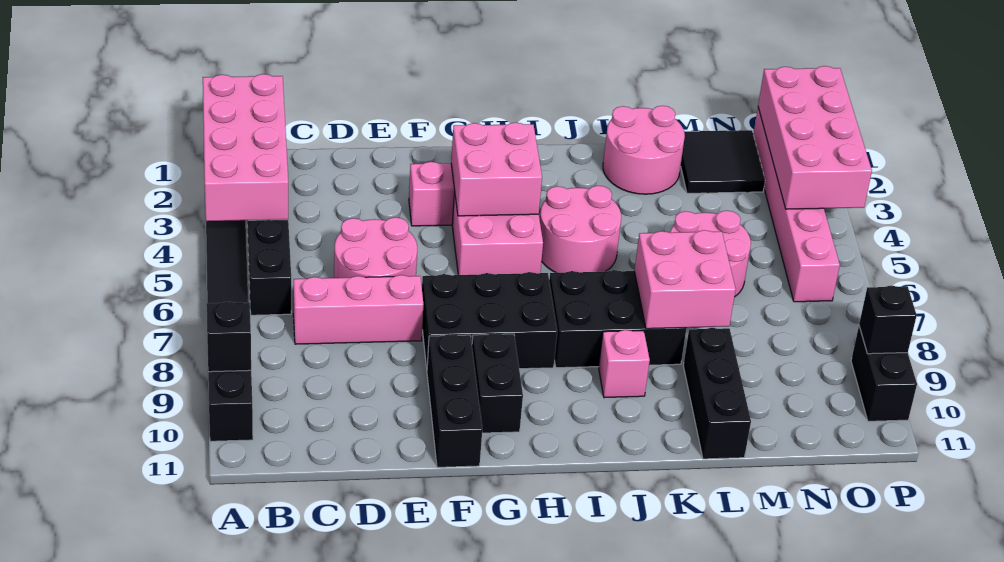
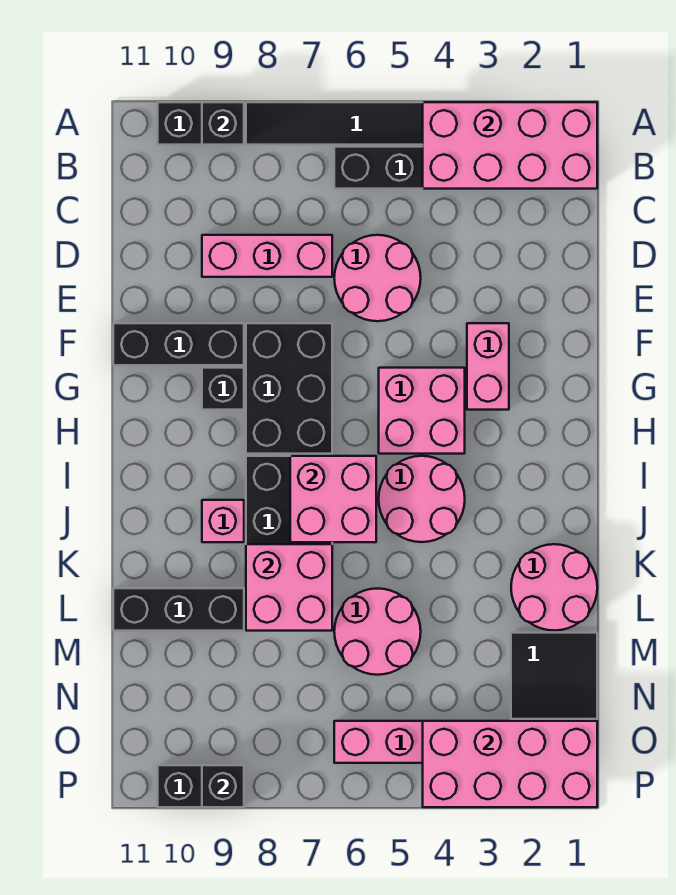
pink 1x3 brick [293,275,423,344] -> pink 1x3 brick turned to [202,235,332,277]
pink 2x2 brick [451,122,542,216] -> pink 2x2 brick moved to [290,456,376,542]
black 1x2 brick [472,333,523,433] -> black 1x1 brick [202,368,244,410]

